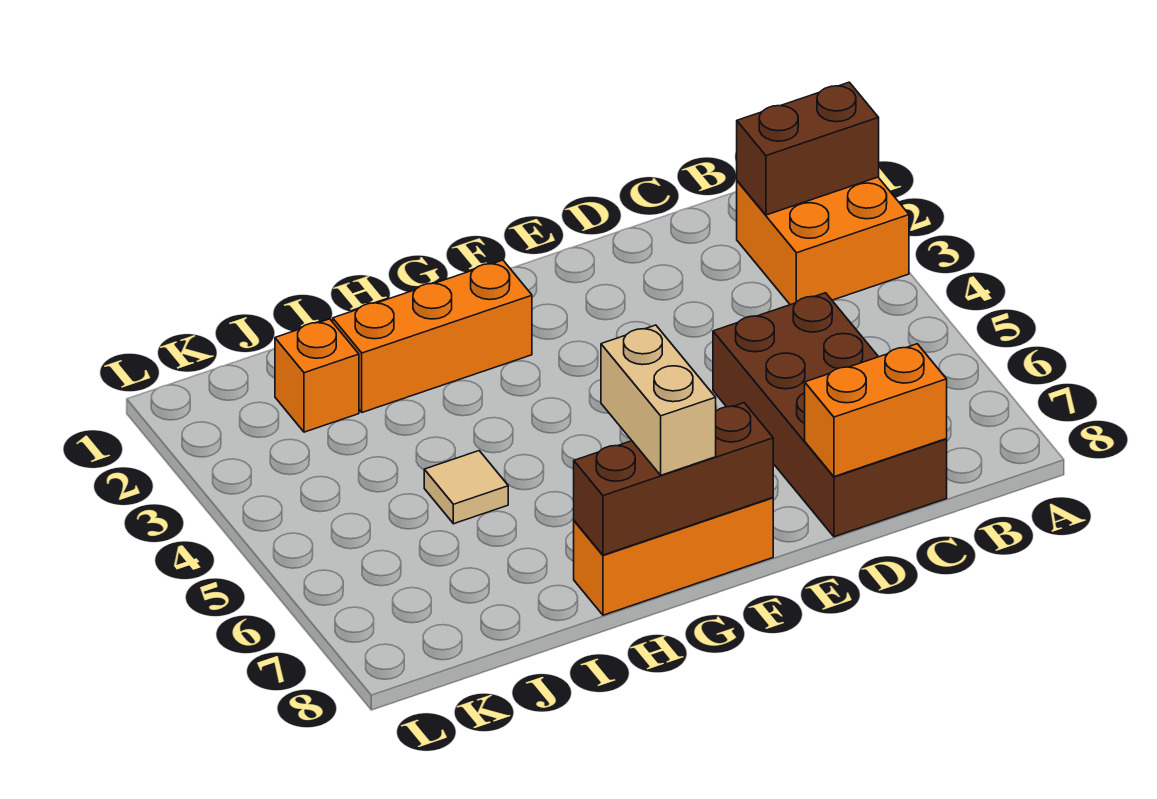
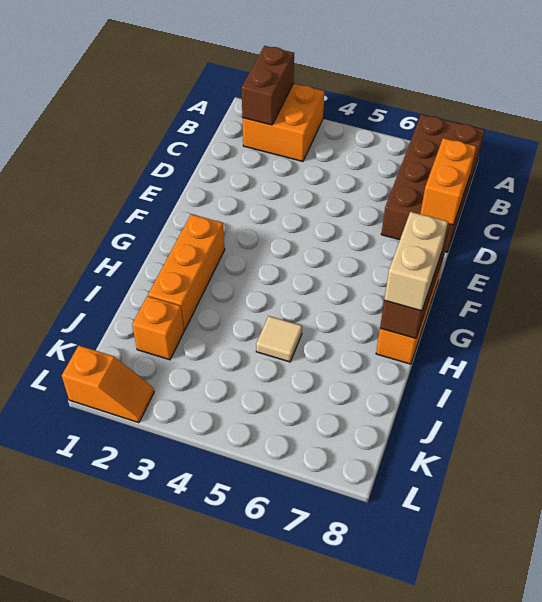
brown 2x4 brick [713,293,947,537] -> brown 2x4 brick turned to [381,114,485,252]
tan 1x2 brick [601,325,716,475] -> tan 1x2 brick turned to [384,212,448,311]
none -> orange 1x2 slope [62,346,154,423]

